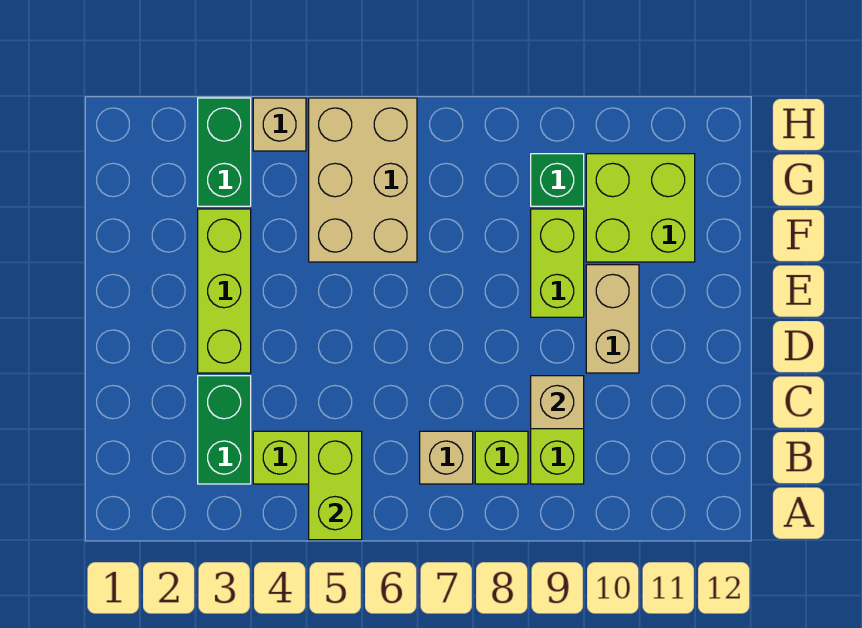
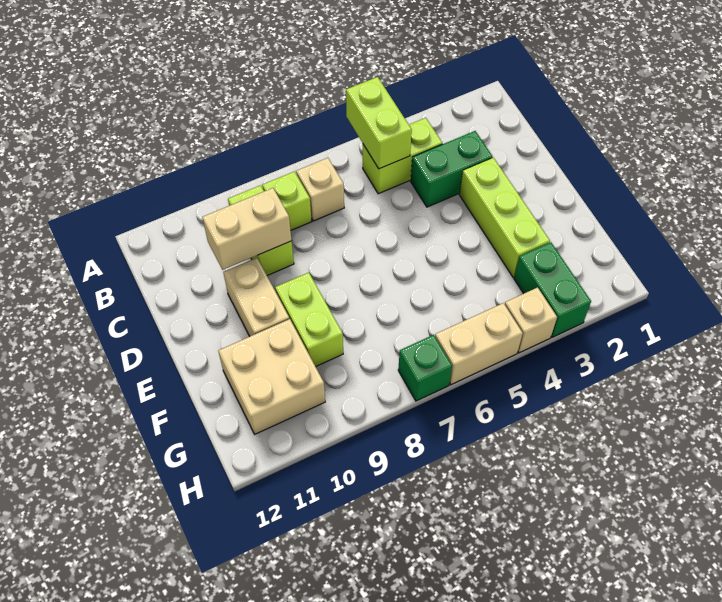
green 1x2 brick [198,376,251,484] -> green 1x2 brick turned to [411,131,493,207]
tan 1x1 brick [531,376,584,429] -> tan 1x2 brick [202,188,292,270]
tan 2x3 brick [309,98,417,262] -> tan 1x2 brick [435,303,523,385]
lime 2x2 brick [586,154,695,262] -> tan 2x2 brick [218,319,325,434]
green 1x1 brick [531,154,584,206] -> green 1x1 brick moved to [398,335,452,401]

